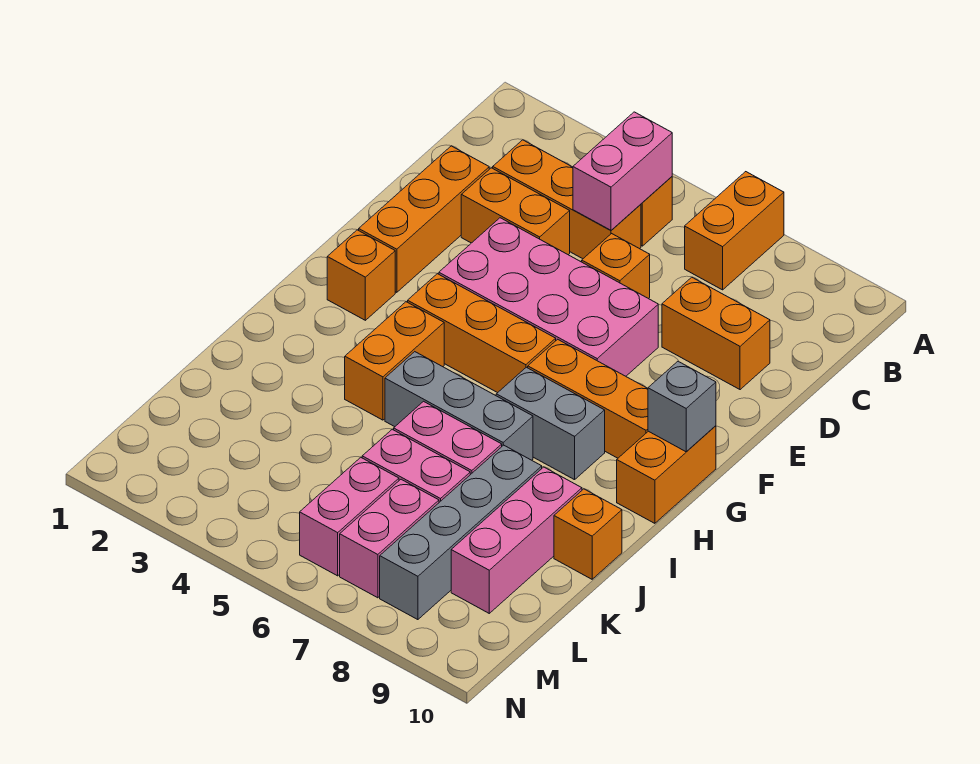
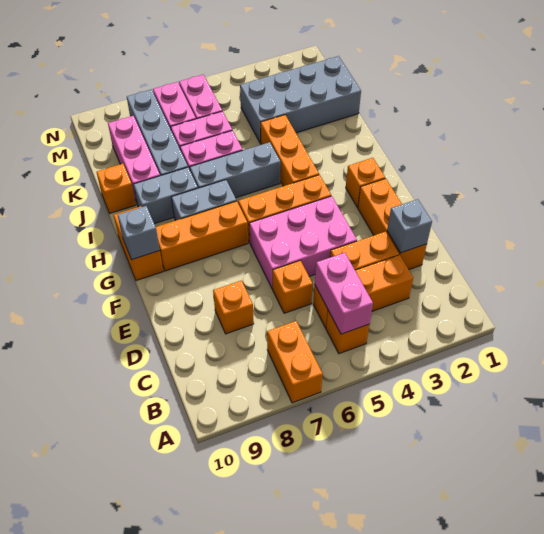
none -> grey 1x1 brick [387,199,432,253]
orange 1x2 brick [662,277,770,390] -> orange 1x1 brick [213,281,254,334]
pink 2x4 brick [439,218,658,376] -> pink 2x3 brick [249,196,357,289]
orange 1x2 brick [345,302,444,420] -> orange 1x3 brick [261,115,319,186]
none -> grey 1x2 brick [133,167,198,224]
none -> grey 2x4 brick [240,56,361,144]

